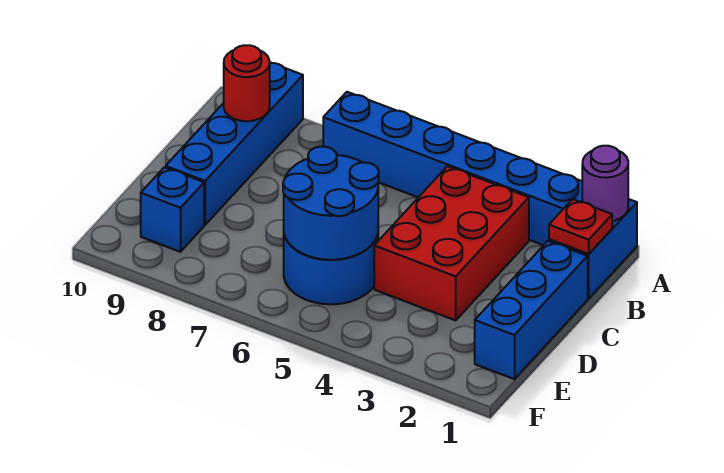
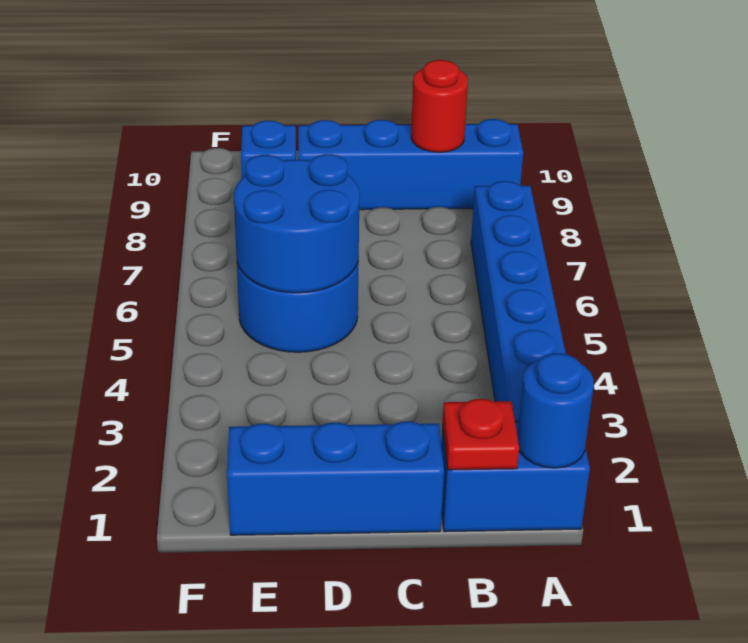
purple 1x1 round brick [582,146,628,221] -> blue 1x1 round brick [518,353,594,468]
red 2x3 brick [374,166,529,320] -> none

